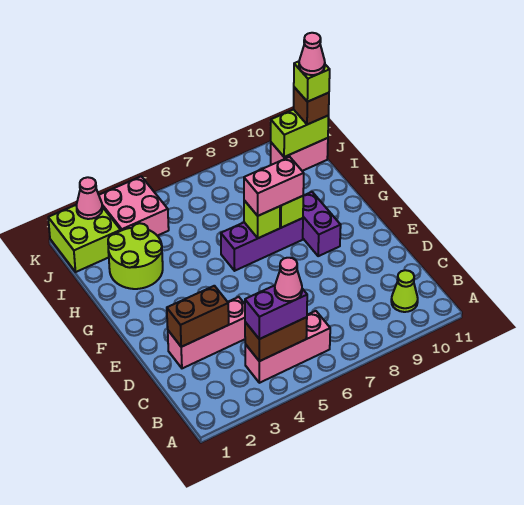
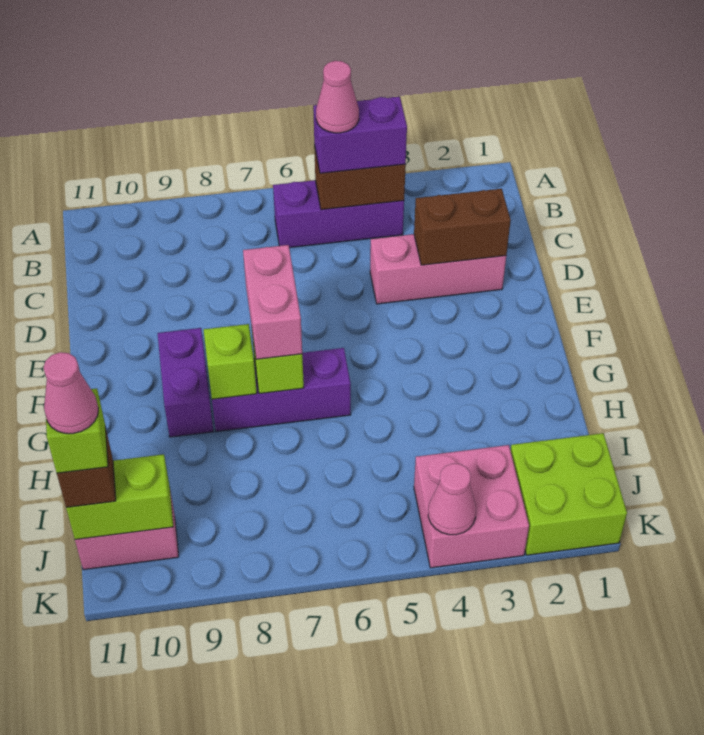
pink 1x3 brick [245,311,330,383] -> purple 1x3 brick [273,180,404,248]
lime 1x1 cone [391,270,418,312] -> none
pink 1x2 brick [244,157,304,216] -> pink 1x2 brick turned to [243,245,302,359]
lime 2x2 round brick [108,223,163,289] -> none
pink 1x1 cone [76,177,102,219] -> pink 1x1 cone moved to [428,463,476,535]

